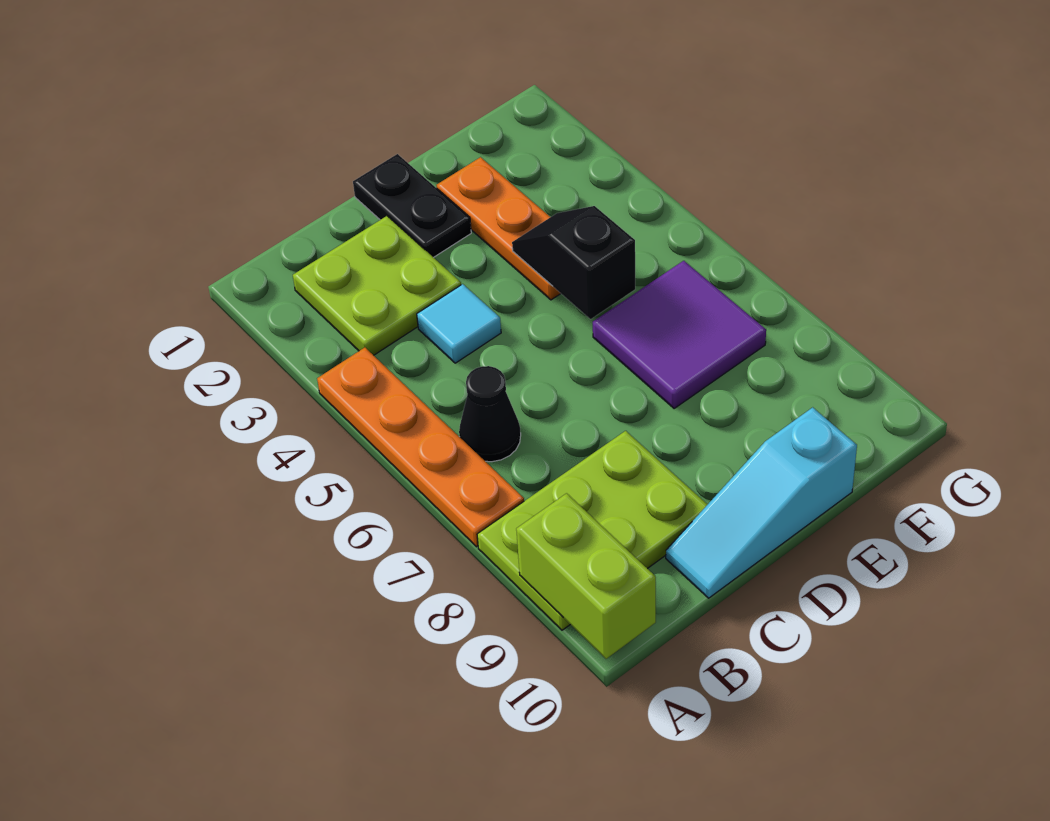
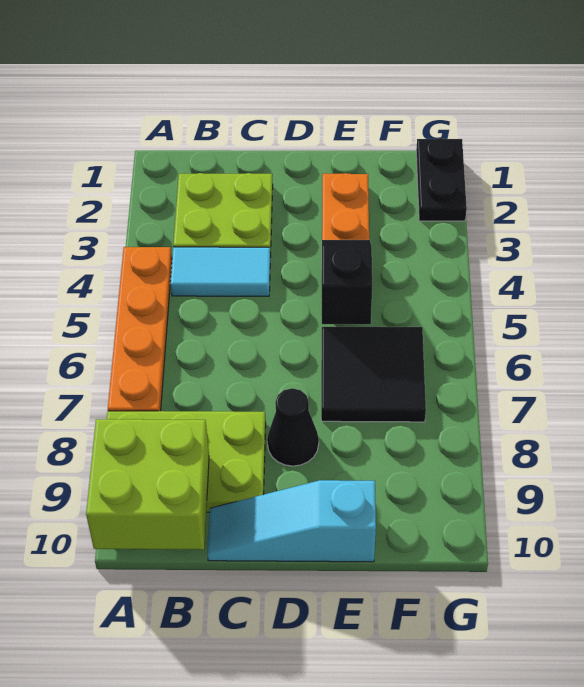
lime 1x2 brick [516,493,656,659] -> lime 2x2 brick [86,419,209,550]
black 1x1 cone [459,366,521,462] -> black 1x1 cone moved to [267,388,319,466]
cyan 1x1 tile [417,284,501,363] -> cyan 1x2 tile [170,247,270,296]
black 1x2 plate [353,154,471,258] -> black 1x2 plate moved to [416,138,467,221]
purple 2x2 tile [593,261,766,409] -> black 2x2 tile [321,327,426,422]

